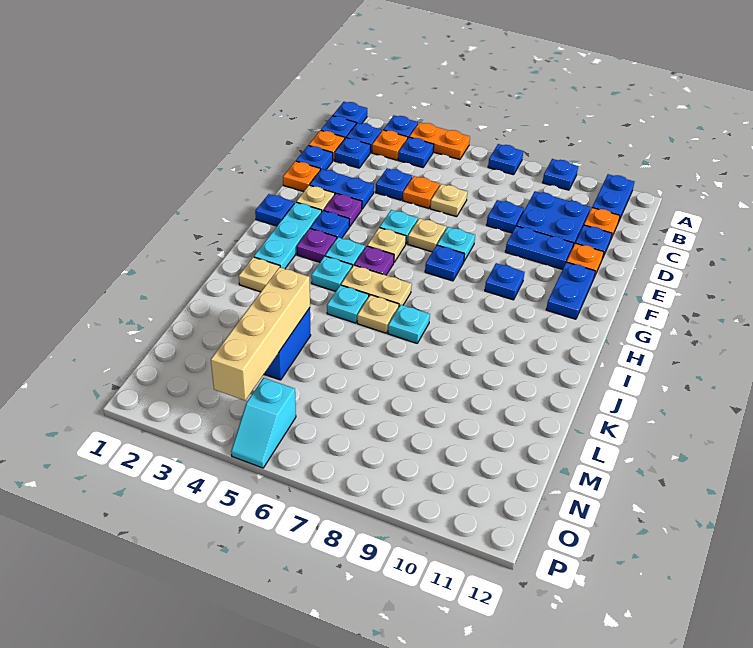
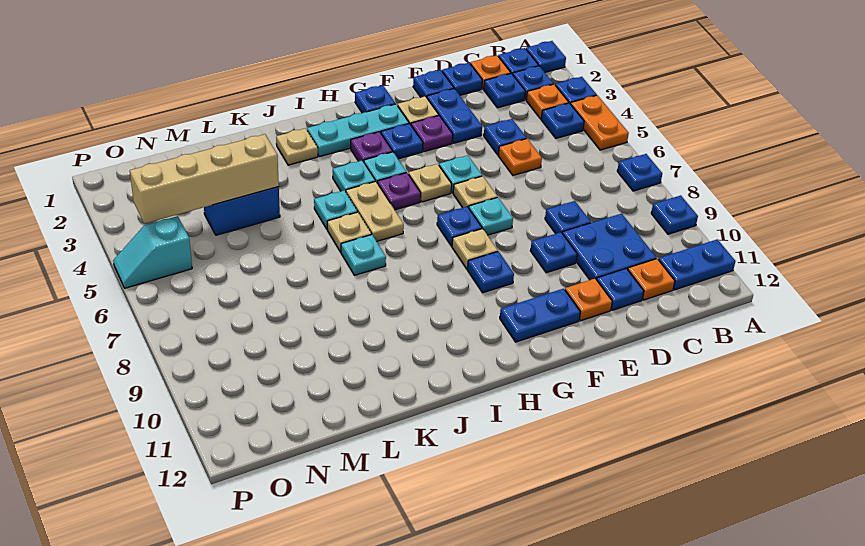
tan 1x1 plate [430,184,467,217] -> tan 1x1 plate moved to [452,229,498,269]
orange 1x1 plate [283,161,320,192] -> blue 1x1 plate [413,70,454,98]
blue 1x2 plate [505,226,574,270] -> blue 1x1 plate [530,232,577,273]

